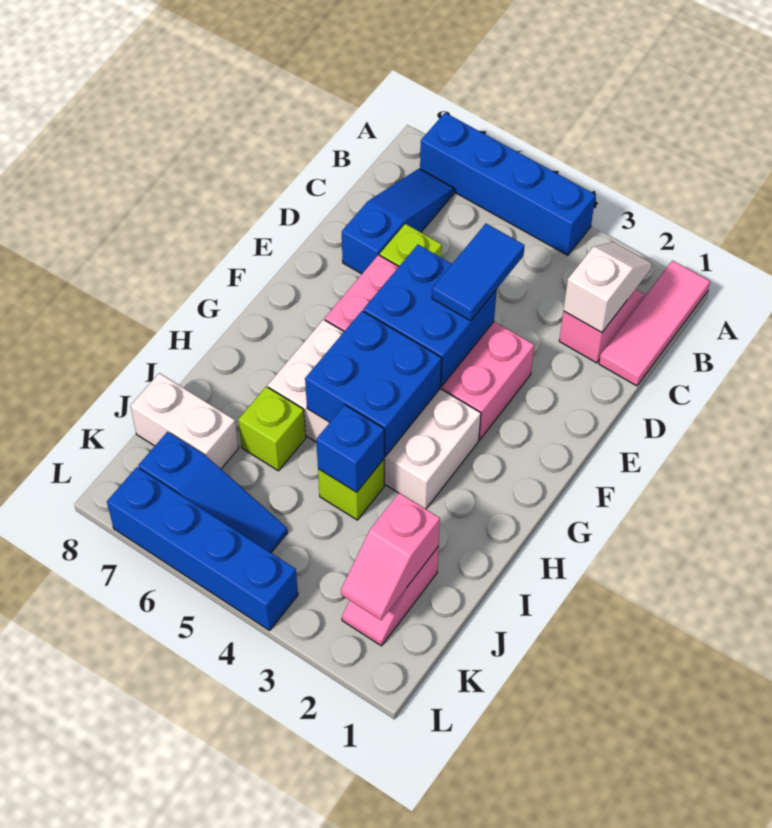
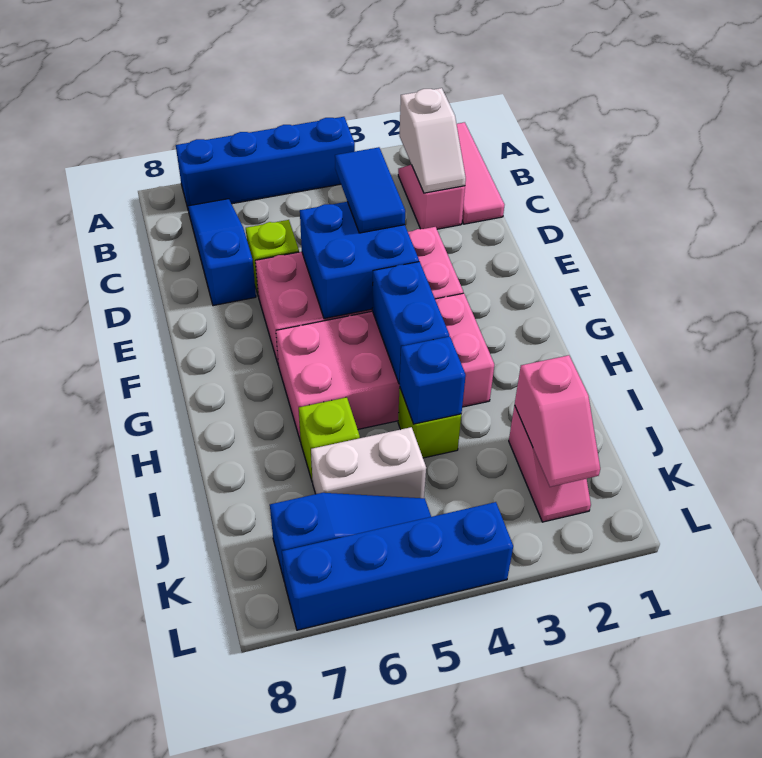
white 1x2 slope [564,242,652,333] -> white 1x2 slope turned to [399,88,466,193]
white 2x4 brick [268,320,481,509] -> pink 2x4 brick [276,293,494,441]
blue 2x2 brick [305,311,442,456] -> blue 1x2 brick [372,262,449,384]
white 1x2 brick [130,373,239,469] -> white 1x2 brick moved to [311,427,426,498]

